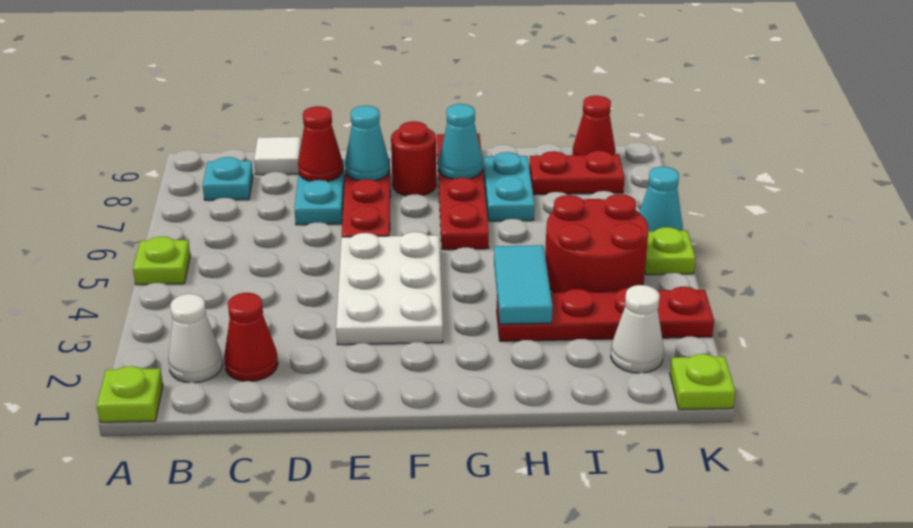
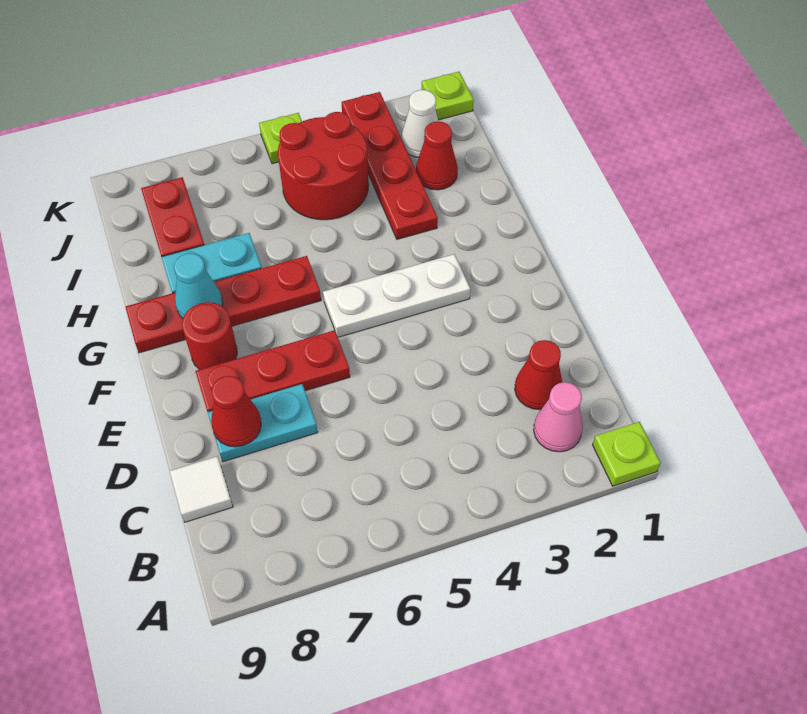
lime 1x1 plate [133,237,190,285] -> none
white 1x1 cone [168,294,223,383] -> pink 1x1 cone [534,382,583,452]
cyan 1x1 plate [203,157,253,200] -> none
white 2x3 plate [336,232,443,345] -> white 1x3 plate [323,254,470,337]
cyan 1x1 cone [345,106,390,181] -> none
cyan 1x2 tile [494,245,553,324] -> none
red 1x1 cone [572,96,615,155] -> red 1x1 cone moved to [416,121,458,190]
cyan 1x1 cone [639,167,682,231] -> none

